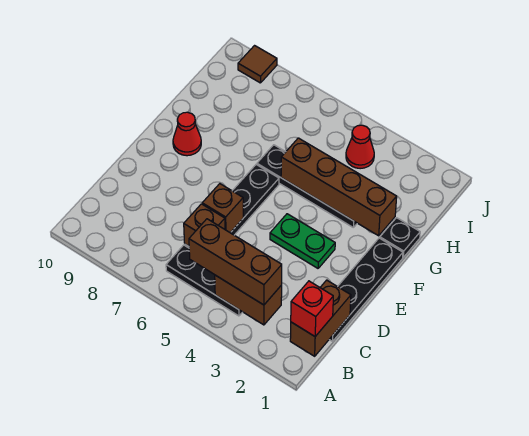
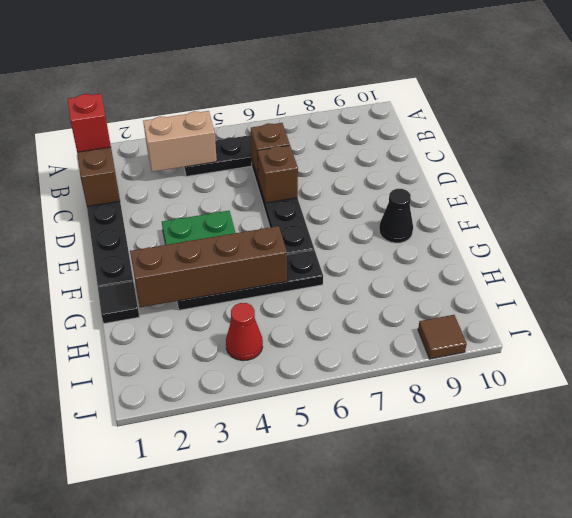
brown 1x2 brick [215,275,282,325] -> tan 1x2 brick [143,111,217,172]
brown 1x3 brick [189,219,282,305] -> none
red 1x1 cone [173,112,201,156] -> black 1x1 cone [379,189,413,243]
black 1x1 plate [380,218,420,257] -> black 1x1 tile [98,281,139,323]

